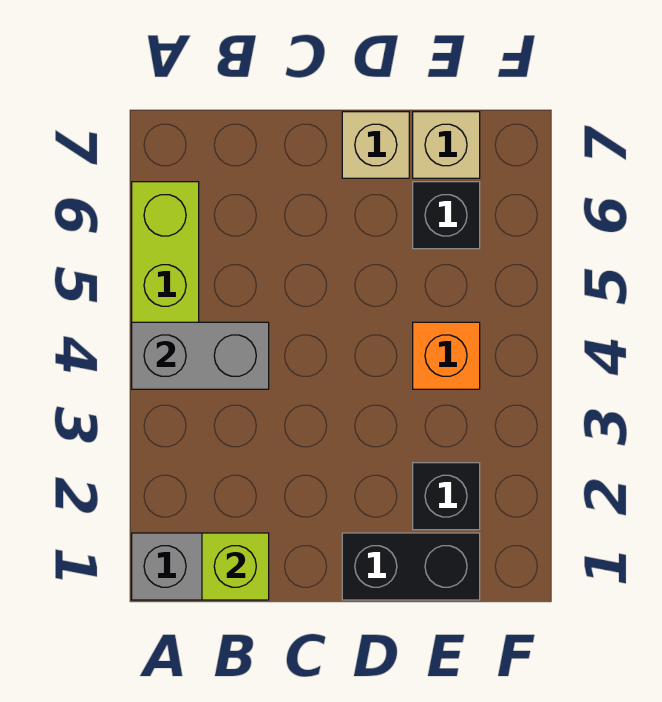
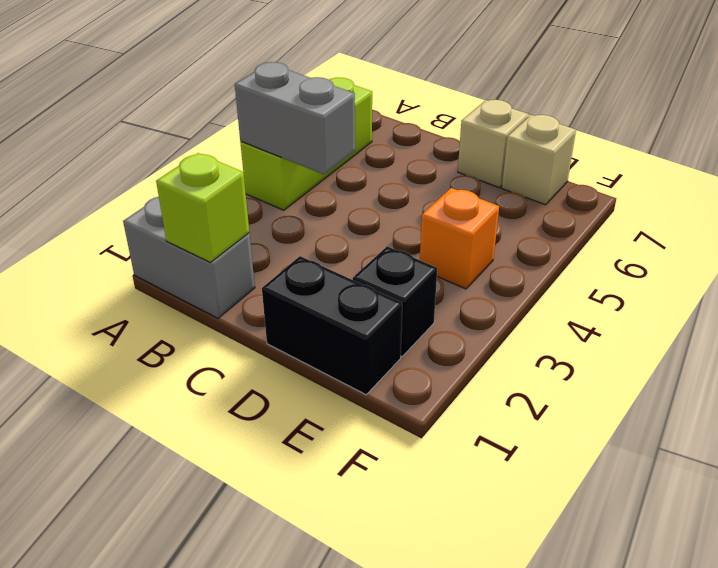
black 1x1 brick [413,182,480,249] -> none

